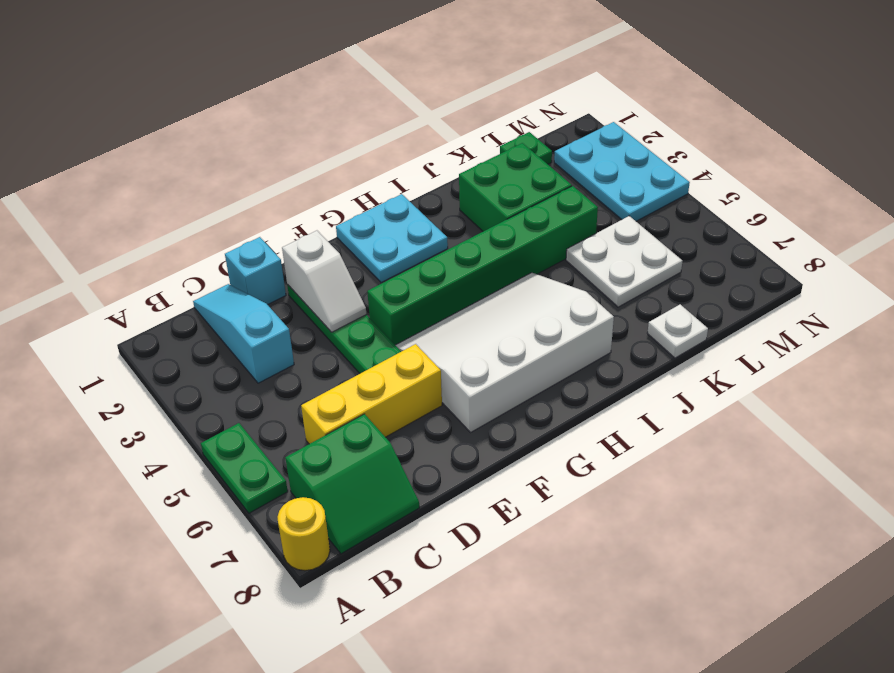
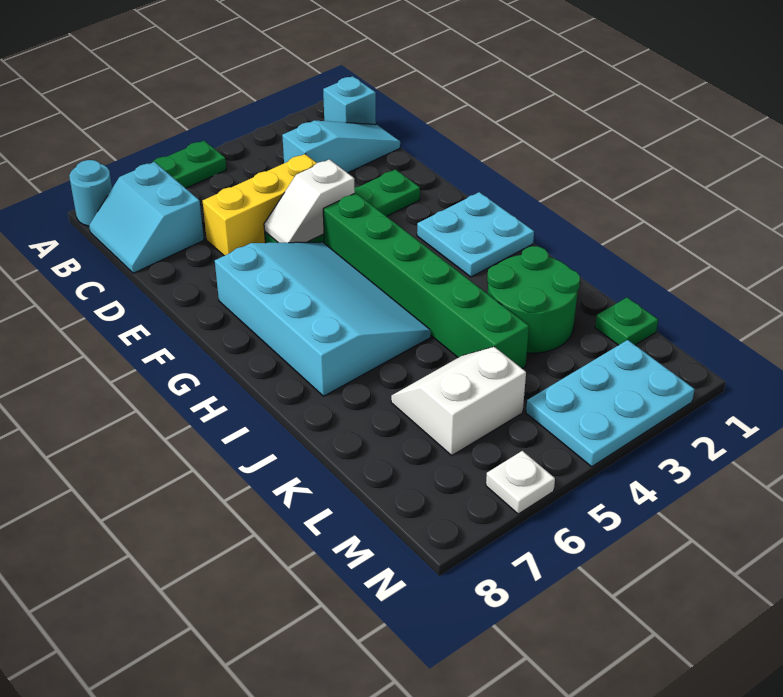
yellow 1x1 round brick [278,497,330,571] -> cyan 1x1 round brick [69,160,112,226]
green 2x2 slope [285,414,419,554] -> cyan 2x2 slope [89,162,204,273]
yellow 1x3 brick [301,344,442,444] -> yellow 1x3 brick turned to [203,154,317,256]
cyan 1x1 brick [225,237,286,305] -> cyan 1x1 brick moved to [323,76,376,125]
white 1x2 slope [282,231,366,332] -> white 1x2 slope moved to [264,159,355,243]
white 3x4 slope [396,273,614,432] -> cyan 3x4 slope [215,242,431,396]
green 2x2 brick [459,143,572,231] -> green 2x2 round brick [487,246,580,353]
white 2x2 plate [566,216,682,307] -> white 2x2 slope [391,347,526,455]
white 1x1 plate [647,304,708,358] -> white 1x1 plate moved to [486,451,555,514]

